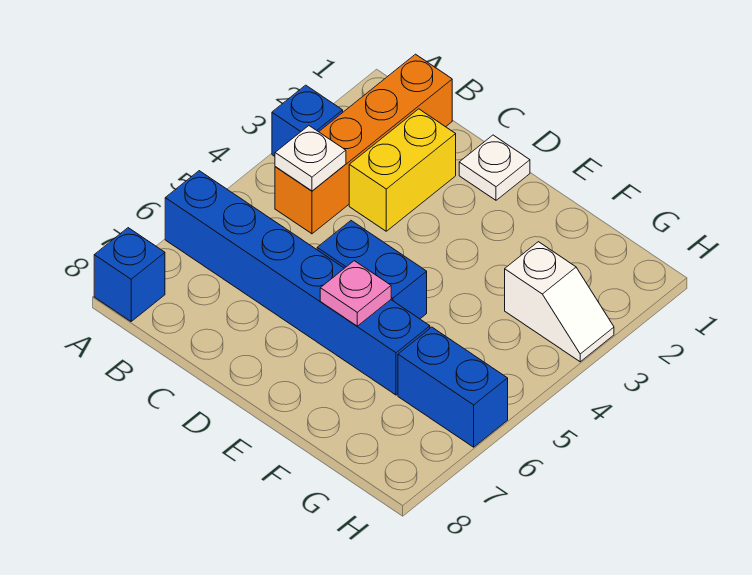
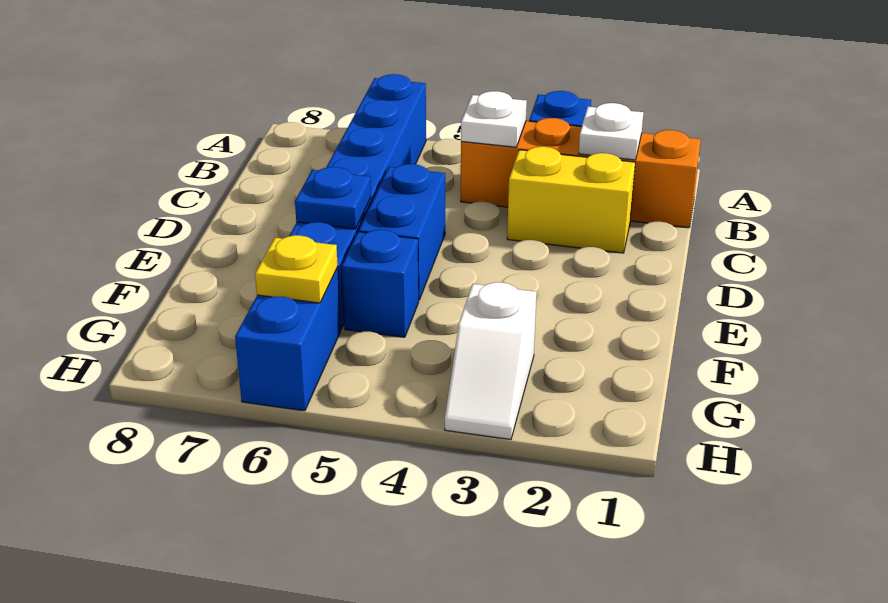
blue 1x1 brick [94,228,165,321] -> blue 1x1 brick moved to [342,230,419,337]
white 1x1 plate [459,135,530,200] -> white 1x1 plate moved to [579,103,643,160]
pink 1x1 plate [320,261,391,326] -> blue 1x1 plate [295,167,371,229]
none -> yellow 1x1 plate [255,235,338,303]

